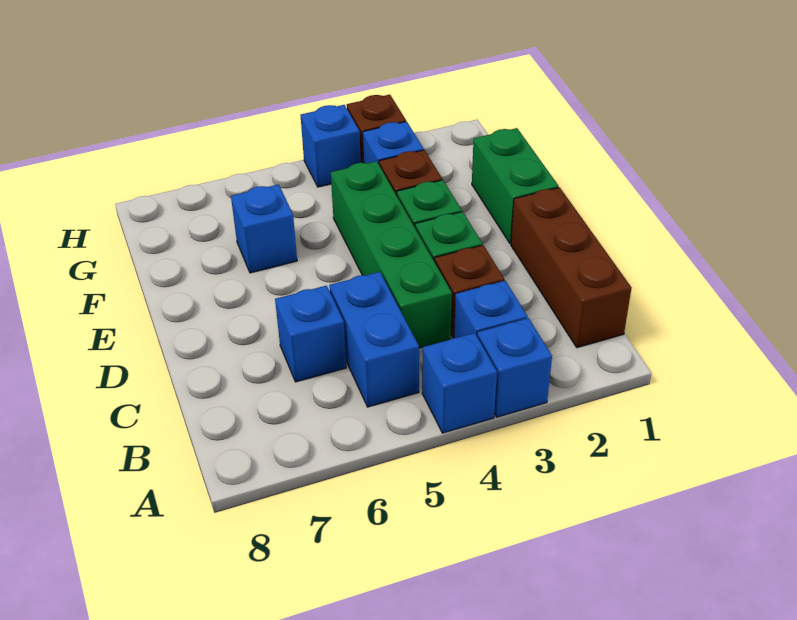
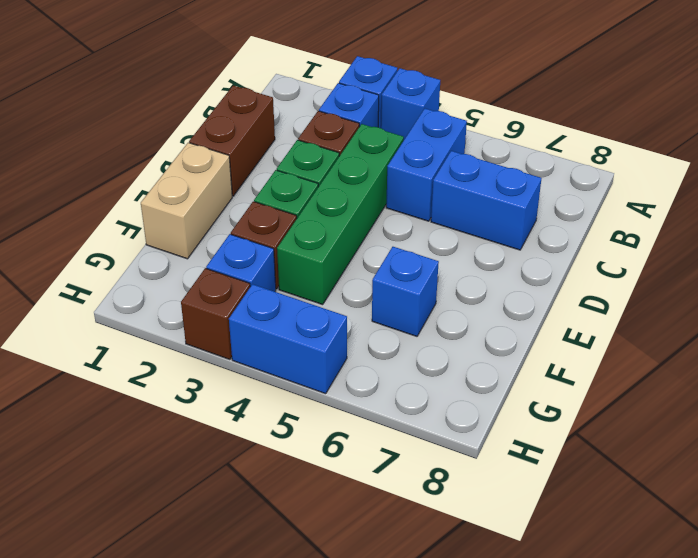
brown 1x3 brick [511,187,631,348] -> brown 1x2 brick [189,86,275,196]
blue 1x1 brick [275,286,346,382] -> blue 1x2 brick [431,151,541,250]
green 1x2 brick [472,128,559,244] -> tan 1x2 brick [141,143,232,259]
blue 1x1 brick [300,105,361,187] -> blue 1x2 brick [229,284,347,394]

